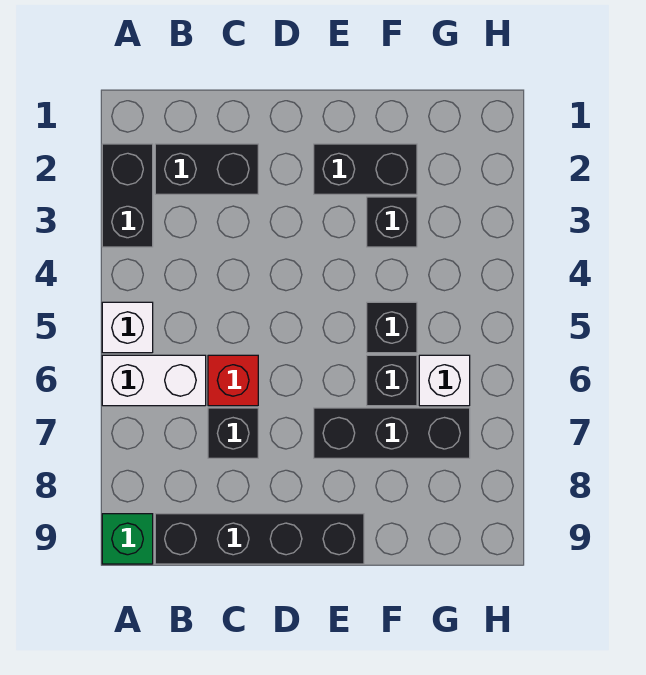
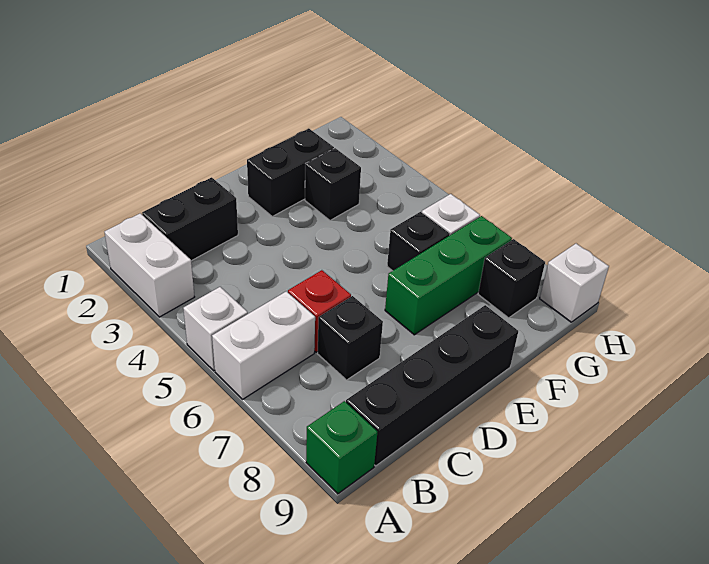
black 1x2 brick [102,144,153,247] -> white 1x2 brick [105,213,194,317]
black 1x3 brick [314,408,470,458] -> green 1x3 brick [385,216,512,335]
black 1x1 brick [367,302,417,353] -> black 1x1 brick moved to [478,239,545,318]
none -> white 1x1 brick [540,244,609,322]

